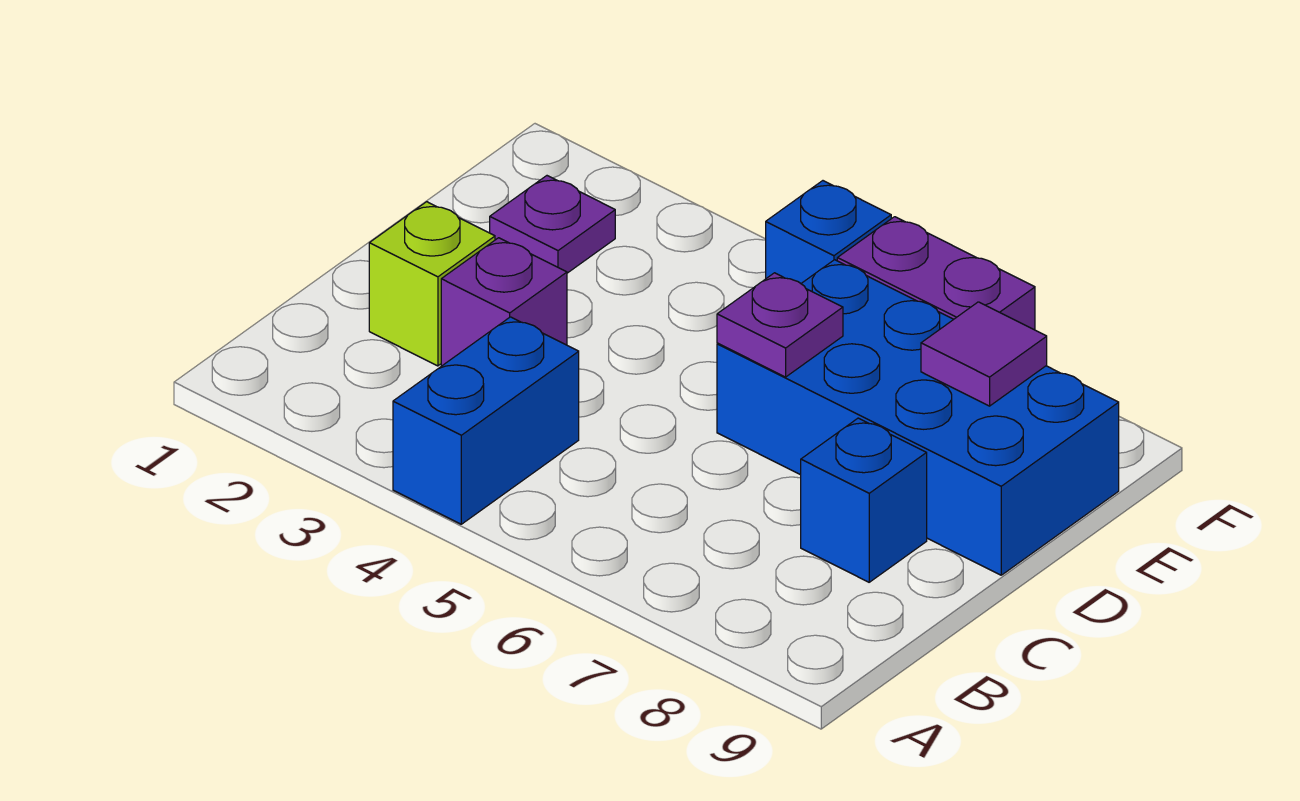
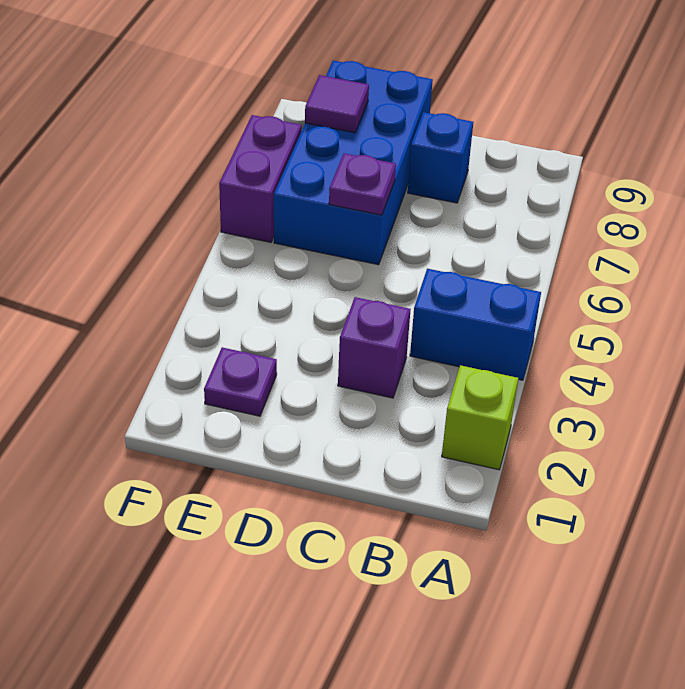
lime 1x1 brick [369,202,495,366] -> lime 1x1 brick moved to [442,365,518,470]
blue 1x1 brick [766,181,891,283] -> none

